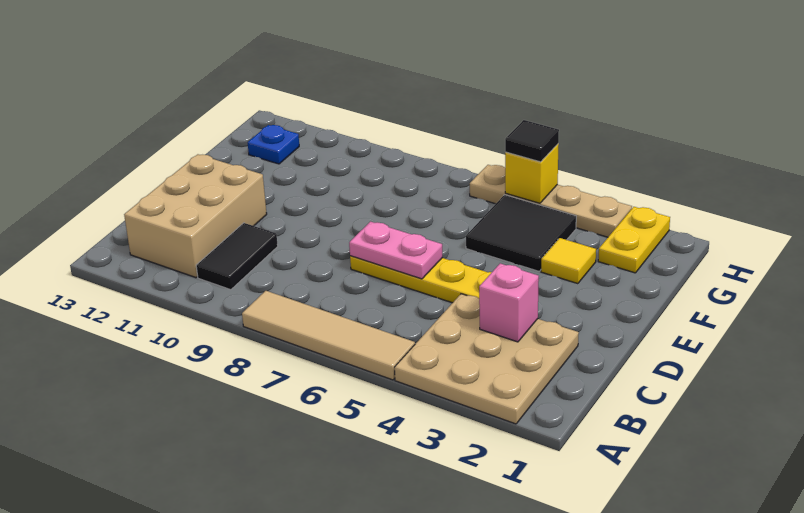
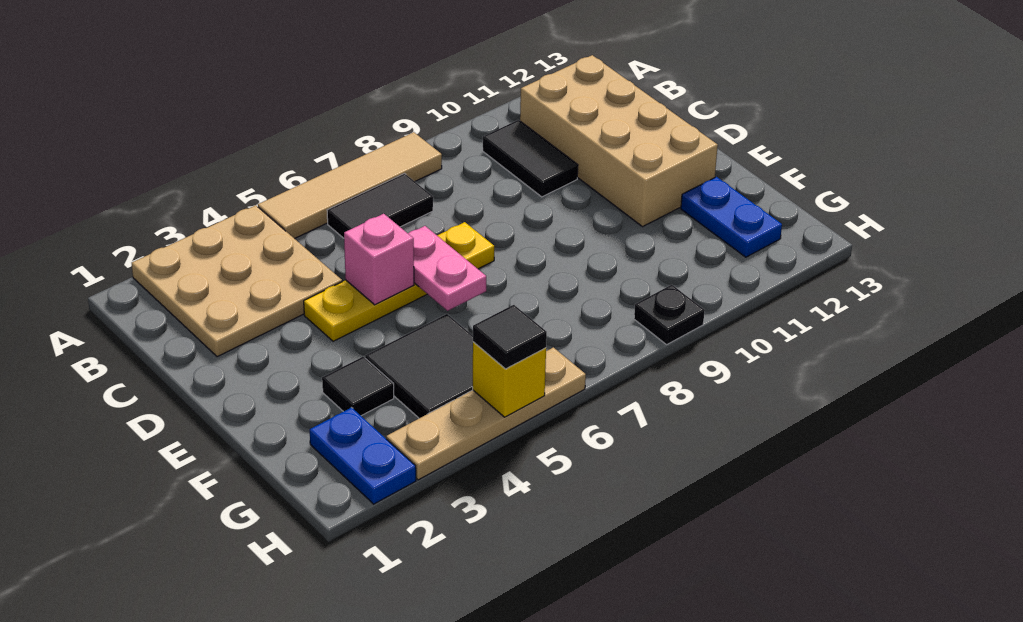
none -> black 1x2 tile [327,174,433,238]
tan 2x3 brick [124,154,267,278] -> tan 2x4 brick [520,55,718,227]
pink 1x1 brick [479,263,539,342] -> pink 1x1 brick moved to [344,214,414,305]
pink 1x2 plate [349,222,442,279] -> pink 1x2 plate turned to [408,226,486,311]
yellow 1x1 tile [541,238,596,284] -> black 1x1 tile [322,357,394,416]
yellow 1x2 plate [598,207,670,273] -> blue 1x2 plate [310,408,416,504]
blue 1x1 plate [248,125,299,164] -> blue 1x2 plate [681,177,782,257]
none -> black 1x1 plate [634,285,705,345]

